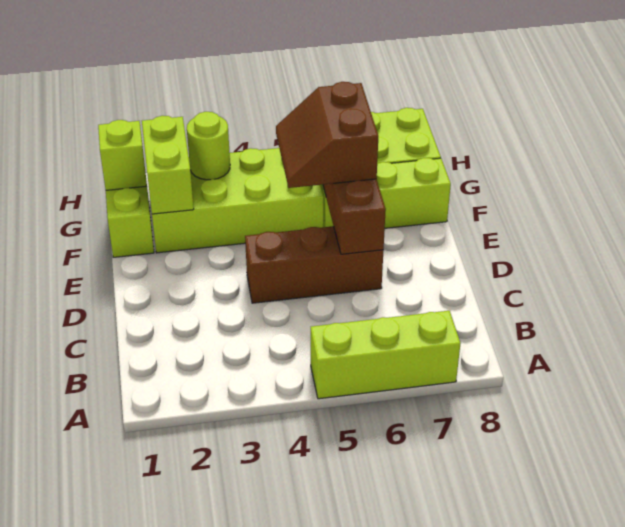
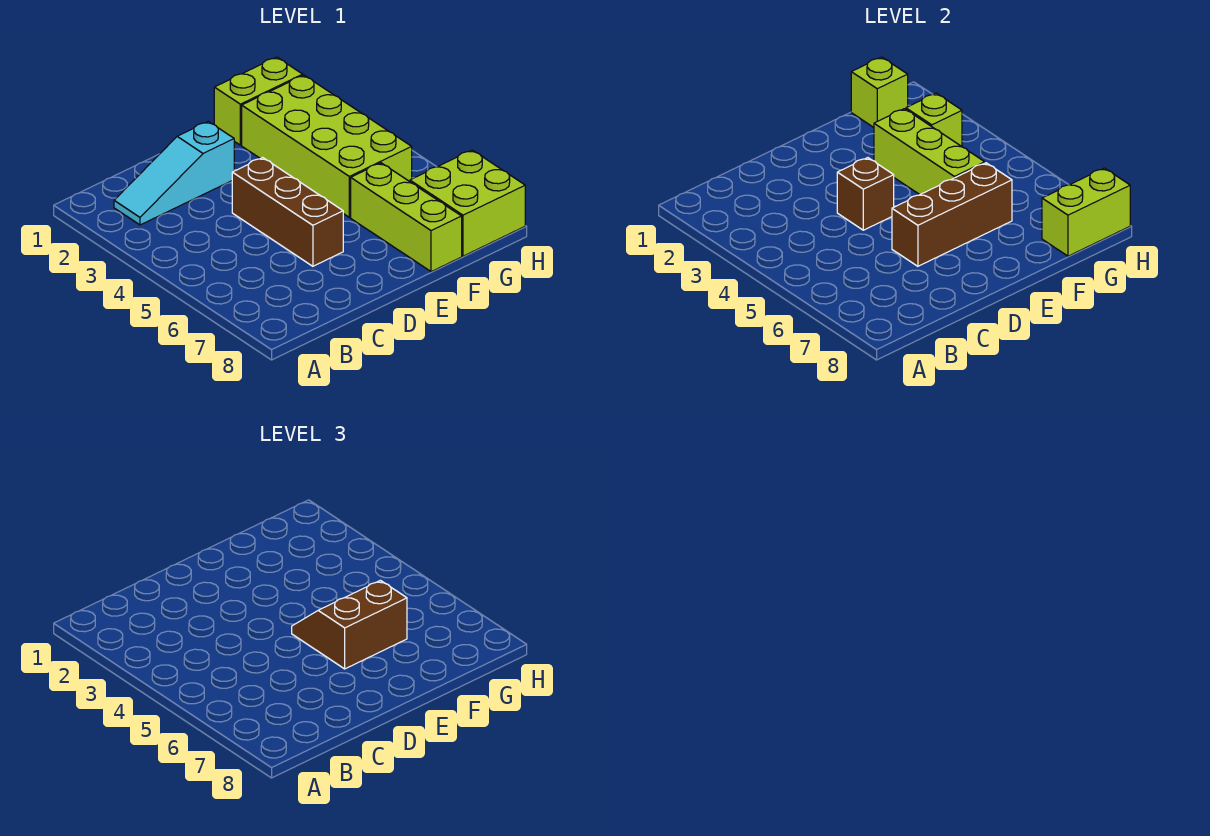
lime 1x3 brick [311,311,460,399] -> lime 1x3 brick moved to [874,109,985,194]
none -> cyan 1x3 slope [114,121,234,225]
none -> brown 1x1 brick [837,158,894,230]
lime 1x2 brick [142,116,194,214] -> lime 1x2 brick moved to [1042,168,1130,256]
lime 1x1 round brick [187,112,230,180] -> lime 1x1 brick [906,93,962,147]

